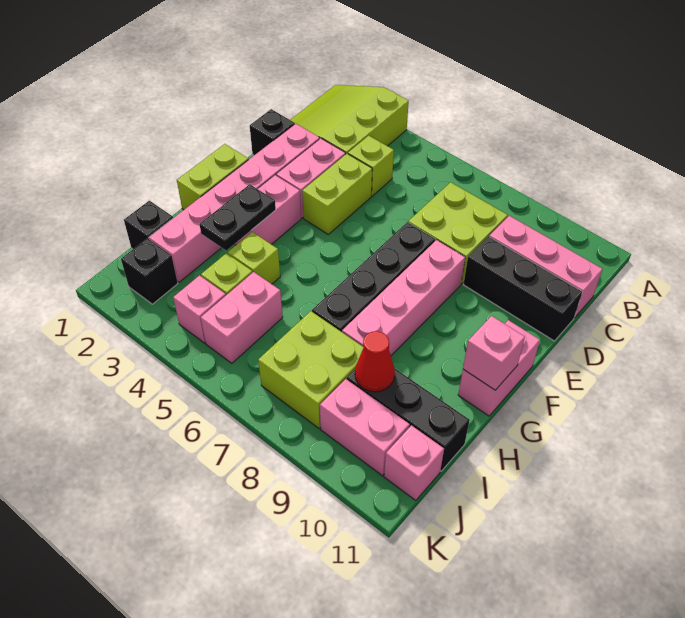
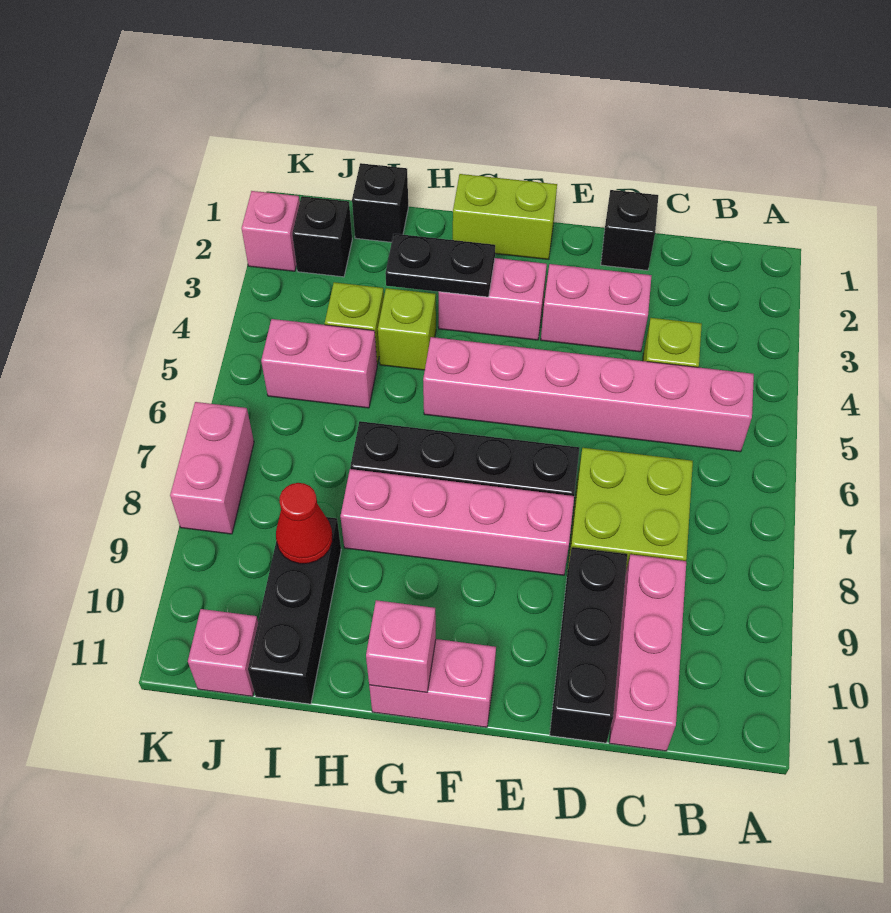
lime 3x3 slope [291,85,409,154] -> none
pink 1x6 brick [149,124,320,282] -> pink 1x6 brick moved to [423,337,754,452]
lime 1x2 brick [302,154,372,234] -> none
lime 2x2 brick [258,311,364,428] -> none
pink 1x1 brick [173,275,226,343] -> pink 1x1 brick moved to [242,191,300,271]
pink 1x2 brick [320,379,410,476] -> pink 1x2 brick moved to [170,402,254,534]

